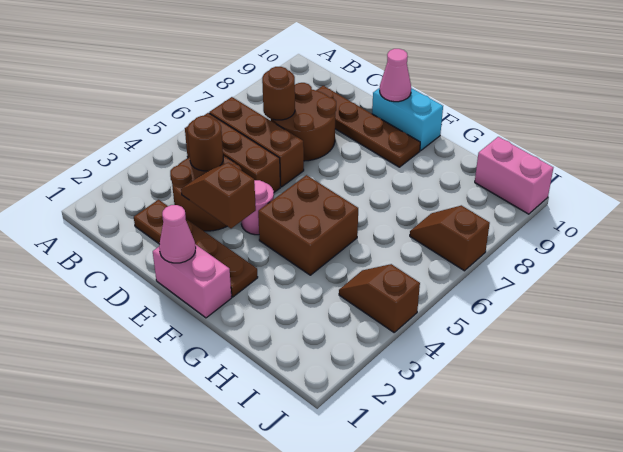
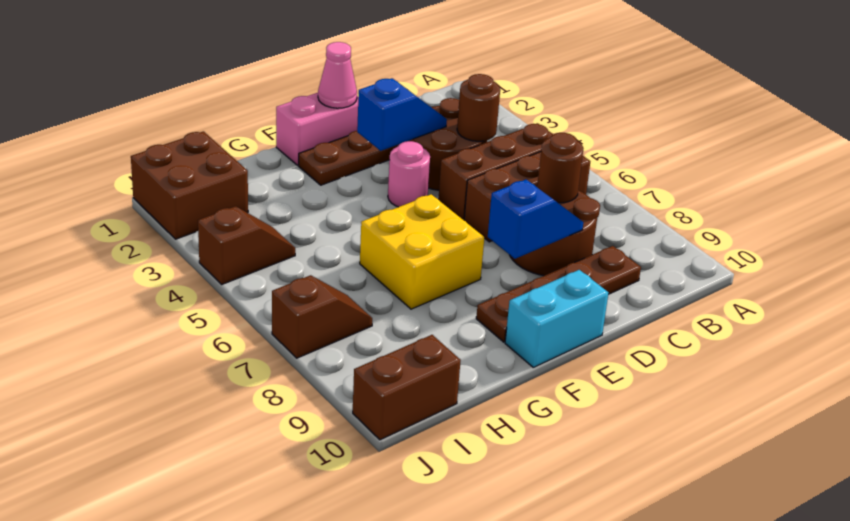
brown 1x2 slope [181,162,256,228] -> blue 1x2 slope [357,78,447,151]
none -> blue 1x2 slope [488,179,583,259]
pink 1x1 cone [380,49,411,102] -> none
brown 2x2 brick [258,175,358,275] -> brown 2x2 brick moved to [131,131,248,239]
none -> yellow 2x2 brick [360,194,484,309]
pink 1x2 brick [475,137,553,214] -> brown 1x2 brick [353,335,461,440]

